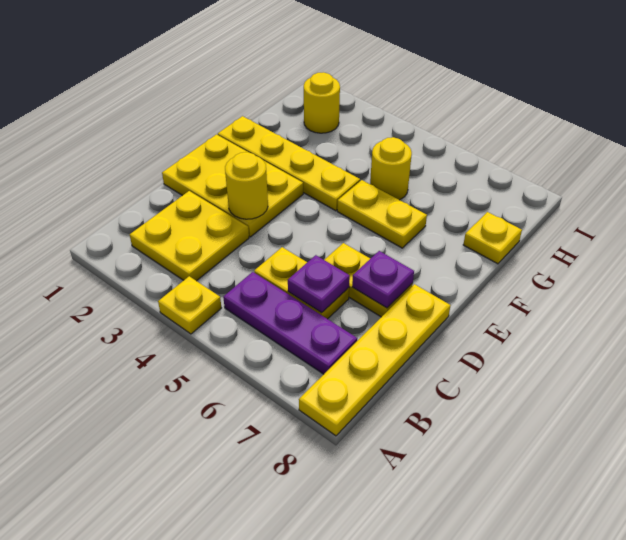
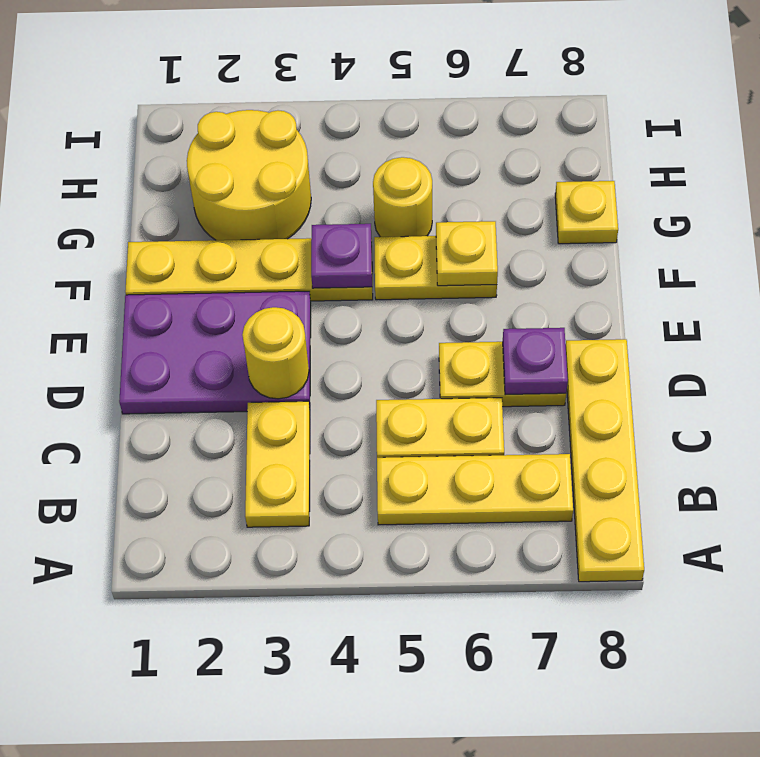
yellow 1x1 plate [158,276,221,334] -> yellow 1x1 plate moved to [436,221,498,286]
yellow 2x2 plate [130,191,249,281] -> yellow 1x2 plate [245,401,310,527]
purple 1x3 plate [223,272,357,374] -> yellow 1x3 plate [377,454,573,525]
purple 1x1 plate [288,255,350,313] -> purple 1x1 plate moved to [311,224,372,288]
yellow 2x3 plate [162,134,303,237] -> purple 2x3 plate [119,291,311,414]
yellow 1x1 round brick [304,72,340,133] -> yellow 2x2 round brick [187,110,311,240]

